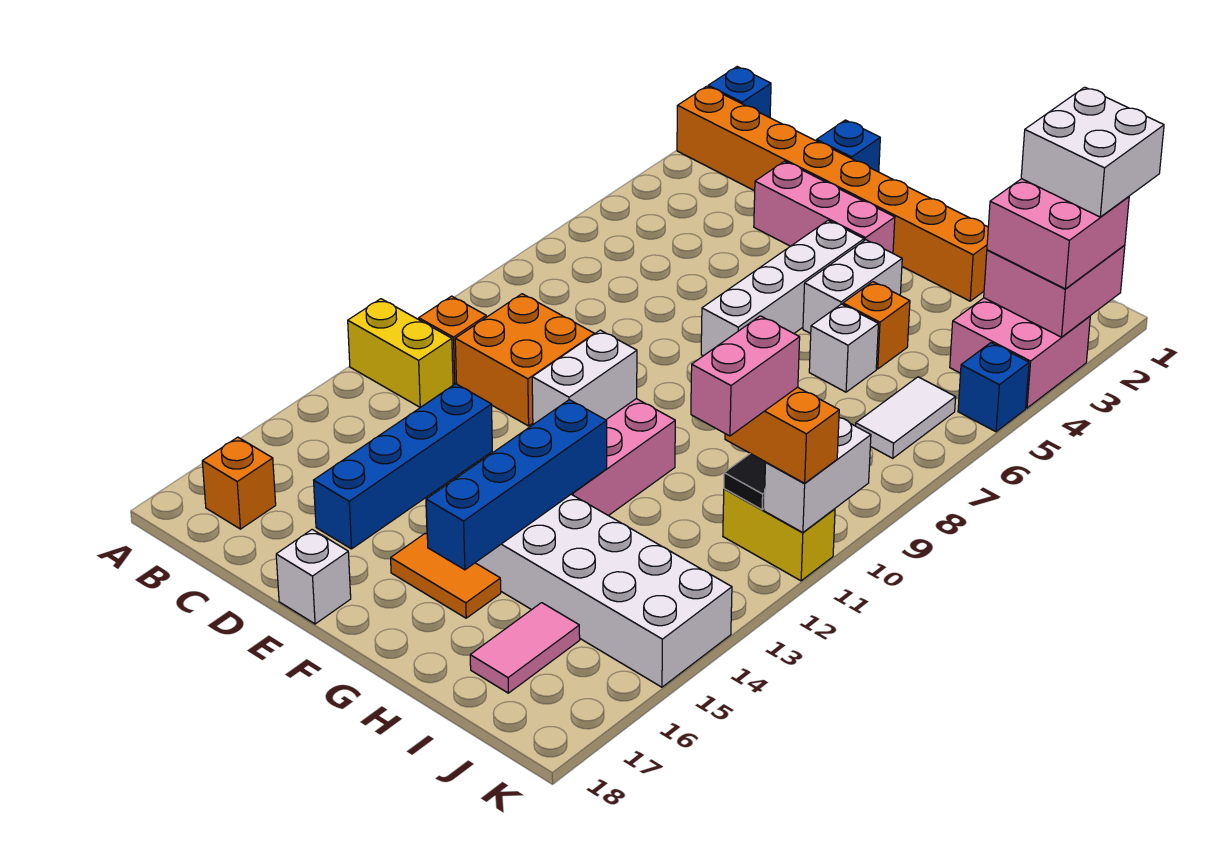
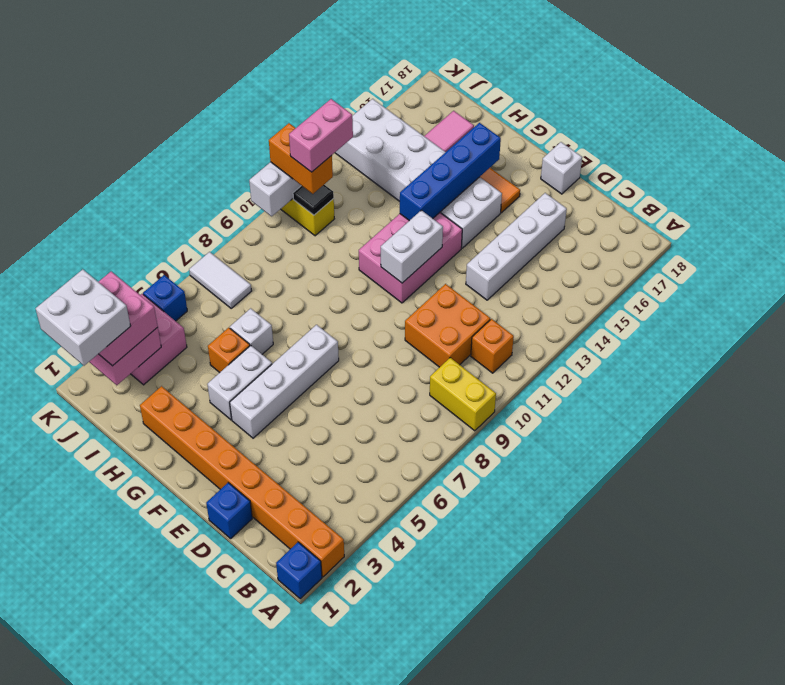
yellow 1x2 brick [348,299,453,407] -> yellow 1x2 brick moved to [430,358,496,431]
orange 1x1 brick [202,437,276,529] -> none
pink 1x3 brick [754,161,895,253] -> none
blue 1x4 brick [314,384,492,549] -> white 1x4 brick [466,193,567,300]
white 1x2 tile [856,377,956,458] -> white 1x2 tile turned to [189,252,252,308]

